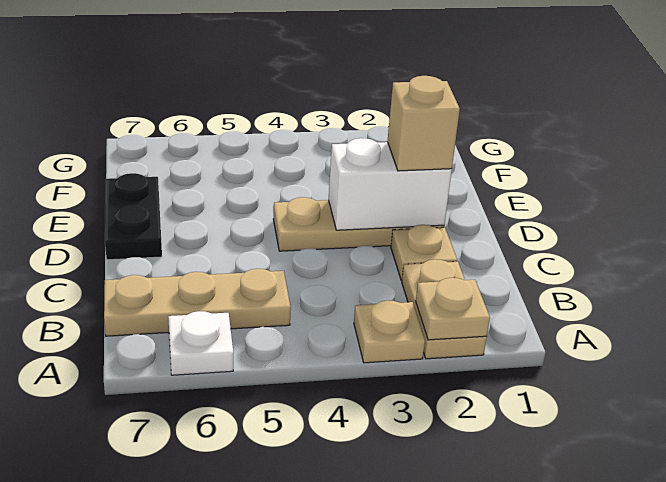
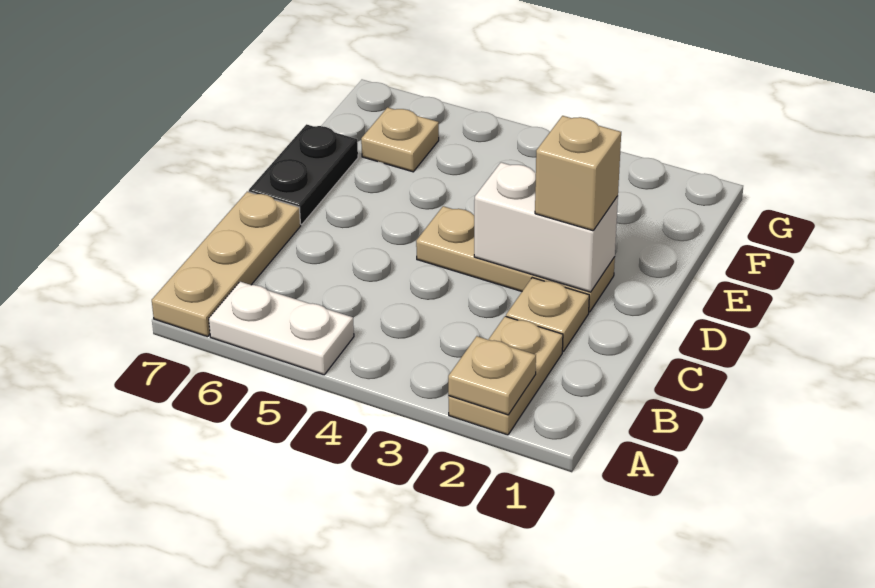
tan 1x1 plate [354,300,425,363] -> tan 1x1 plate moved to [361,108,439,172]
white 1x1 plate [168,311,233,375] -> white 1x2 plate [209,282,354,375]
tan 1x3 plate [104,269,291,336] -> tan 1x3 plate turned to [152,192,301,337]

